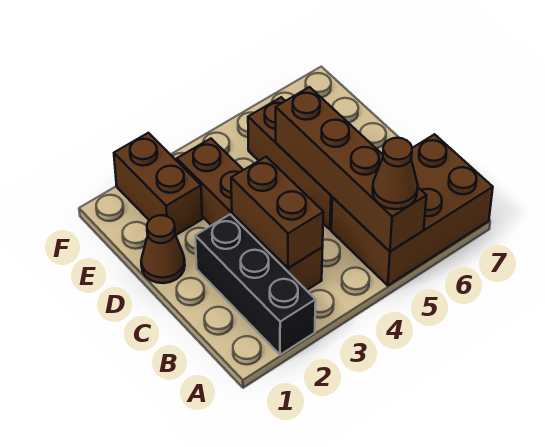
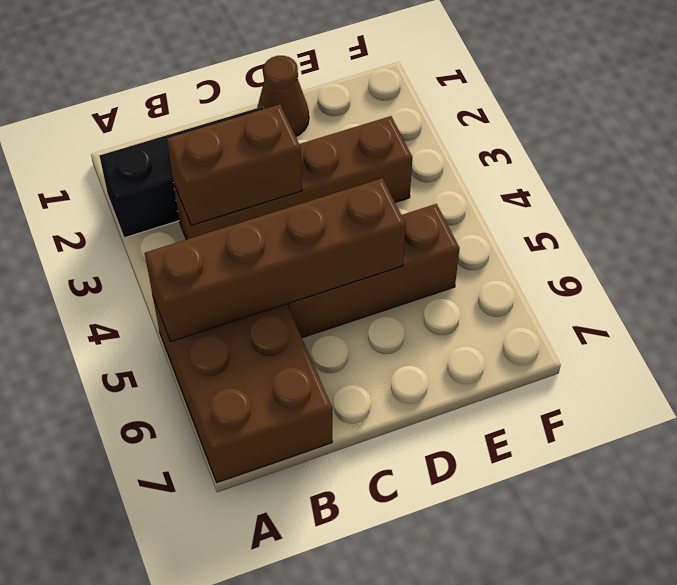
brown 1x1 cone [373,138,418,209] -> none
brown 1x2 brick [114,133,202,235] -> none

